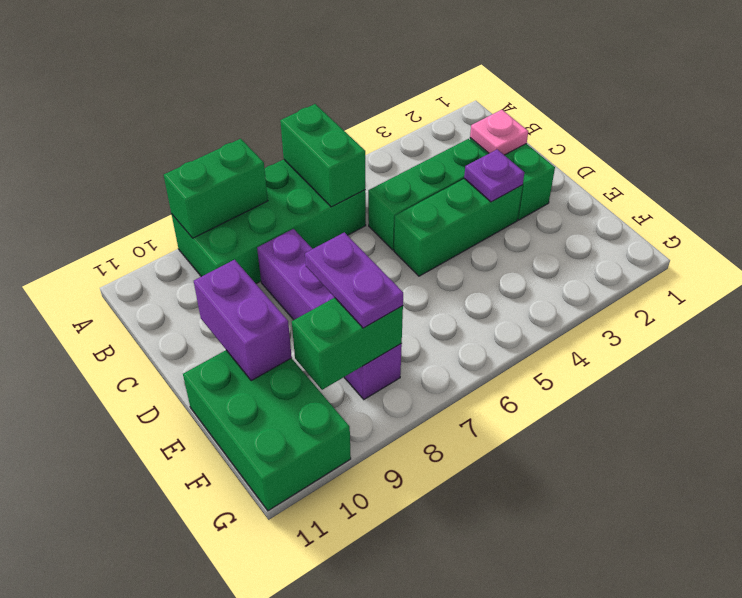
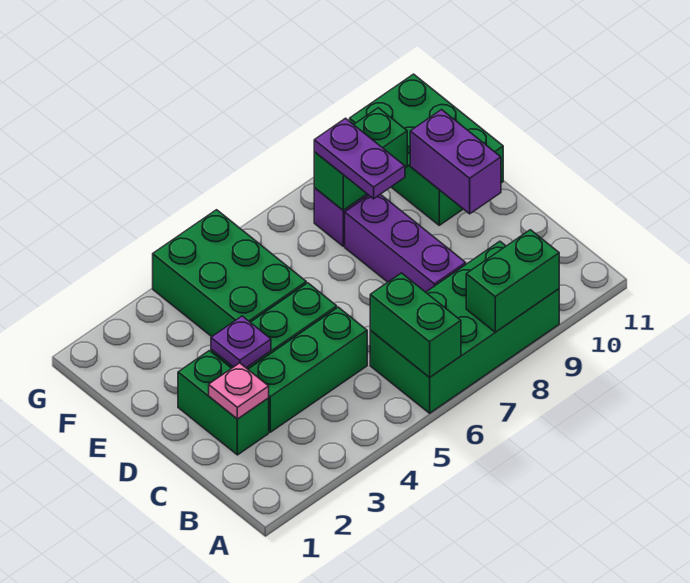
none -> green 2x3 brick [153,210,306,337]

